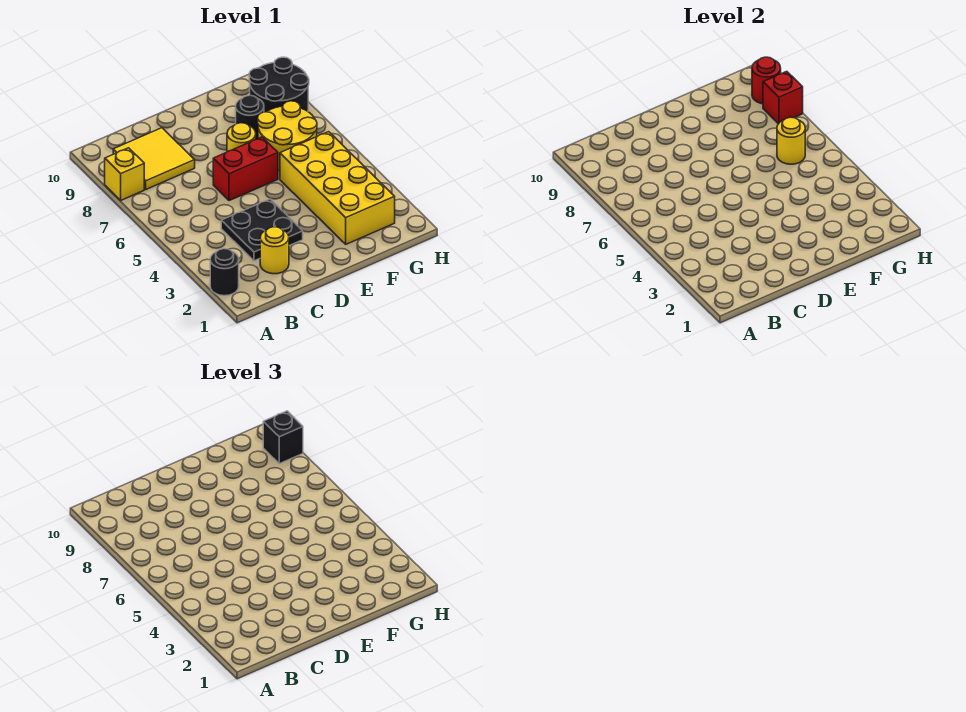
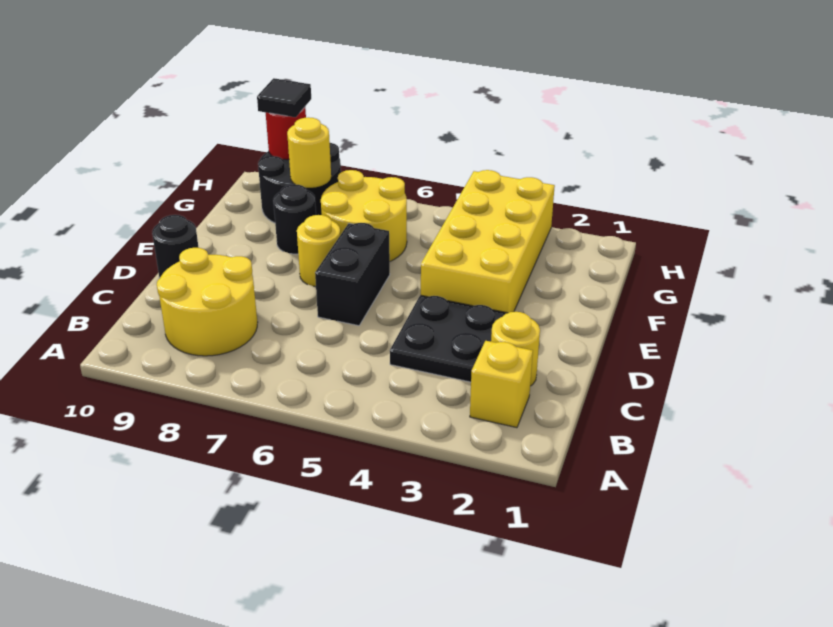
black 1x1 round brick [210,249,239,296] -> black 1x1 round brick moved to [152,215,199,278]
yellow 1x1 brick [105,148,144,200] -> yellow 1x1 brick moved to [470,341,533,428]
yellow 2x2 tile [113,128,195,189] -> yellow 2x2 round brick [157,248,258,356]
red 1x2 brick [213,137,278,201] -> black 1x2 brick [315,223,390,326]
yellow 2x4 brick [280,132,395,244] -> yellow 2x4 brick turned to [421,170,555,313]
yellow 1x1 round brick [777,117,805,164] -> yellow 1x1 round brick moved to [287,117,331,188]
red 1x1 brick [763,71,803,124] -> none
black 1x1 brick [263,411,303,464] -> black 1x1 tile [257,78,311,117]

